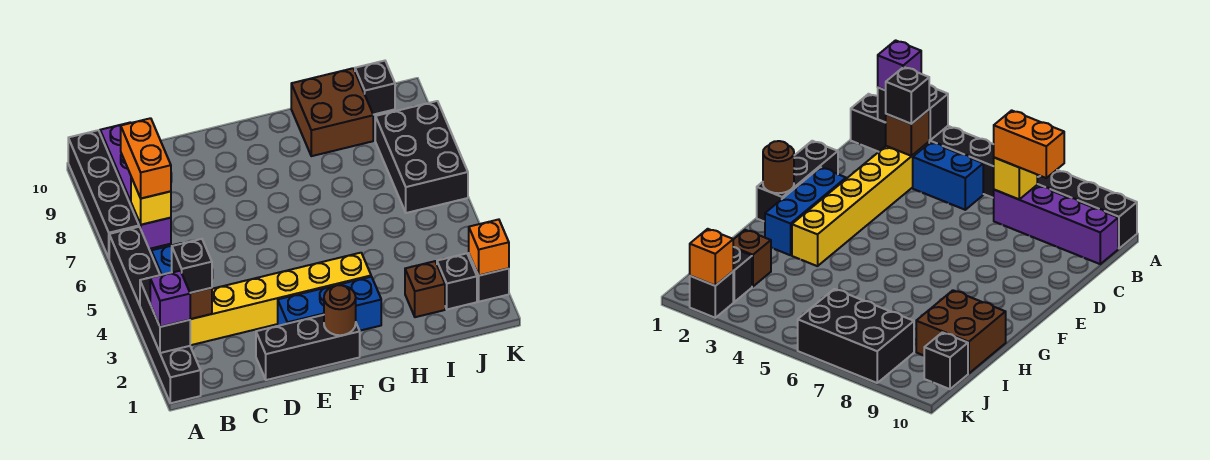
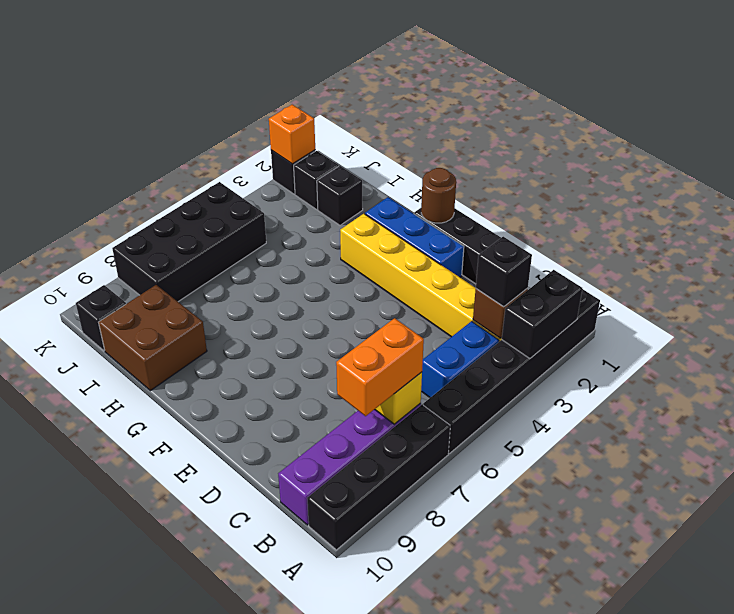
purple 1x1 brick [150,271,190,327] -> none
brown 1x1 brick [405,261,445,317] -> black 1x1 brick [317,166,363,225]
black 2x3 brick [375,101,468,213] -> black 2x4 brick [112,182,266,302]

